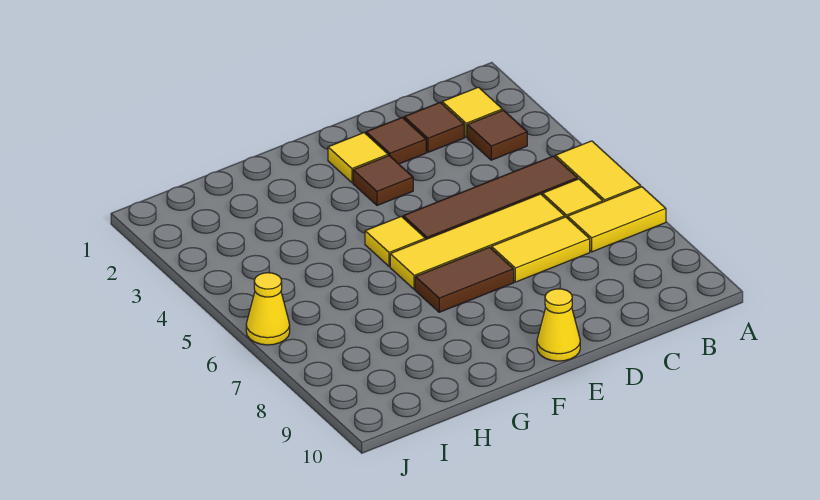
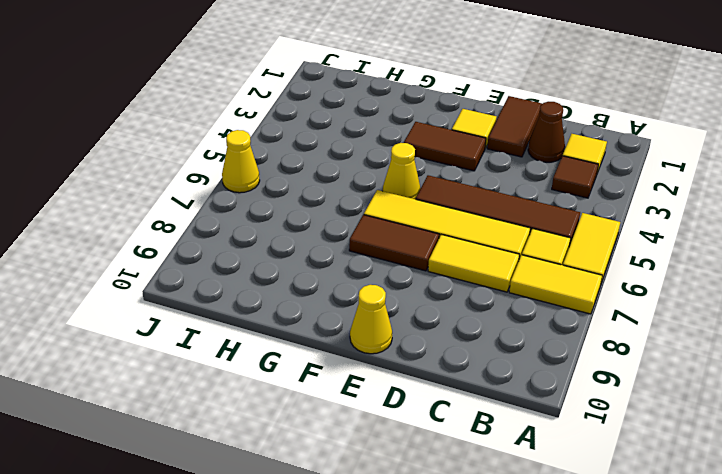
brown 1x1 tile [404,102,464,152] -> brown 1x1 cone [528,102,565,162]
brown 1x1 tile [366,118,426,164] -> brown 1x2 tile [487,96,542,157]
brown 1x1 tile [353,156,413,205] -> brown 1x2 tile [404,122,486,171]
yellow 1x1 tile [365,216,425,266] -> yellow 1x1 cone [383,143,421,199]

